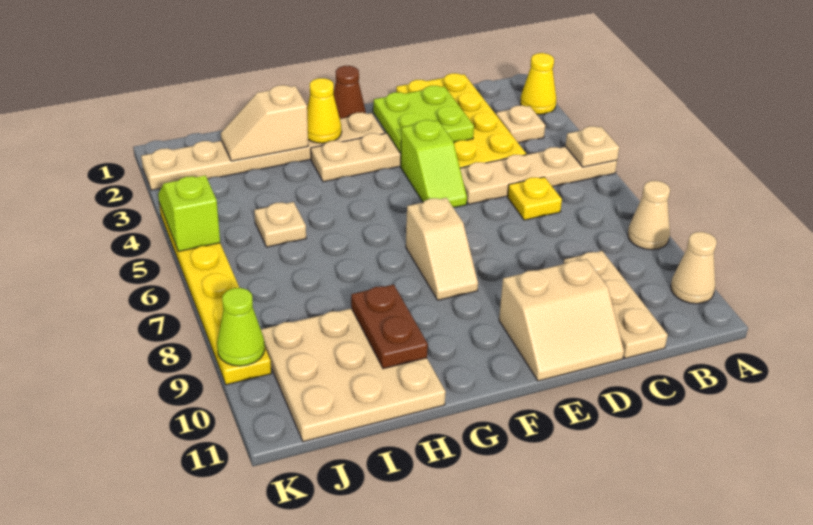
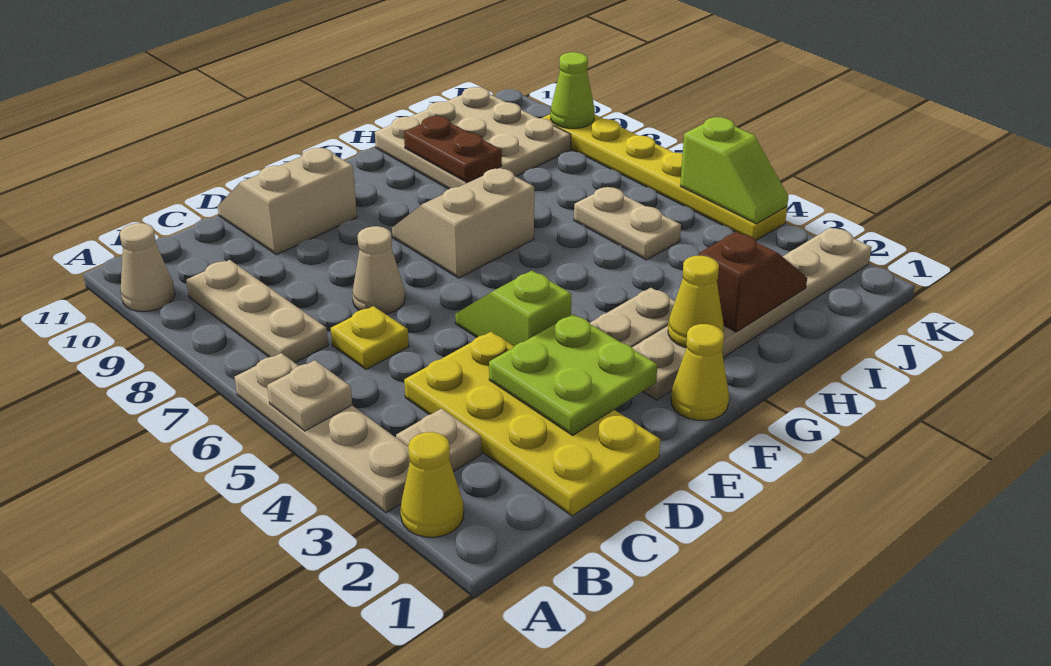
tan 1x4 plate [460,147,617,204] -> tan 1x4 plate turned to [235,353,410,513]
tan 1x1 cone [628,181,670,250] -> tan 1x1 cone moved to [352,226,405,314]
tan 1x3 plate [564,251,668,359] -> tan 1x3 plate moved to [186,260,328,363]
brown 1x1 cone [333,66,366,119] -> yellow 1x1 cone [671,324,729,420]
tan 1x2 slope [406,198,478,300] -> tan 2x2 slope [392,168,534,278]
tan 1x2 slope [221,85,308,161] -> brown 1x2 slope [699,232,807,332]
tan 1x1 plate [254,202,306,247] -> tan 1x2 plate [574,187,681,260]

